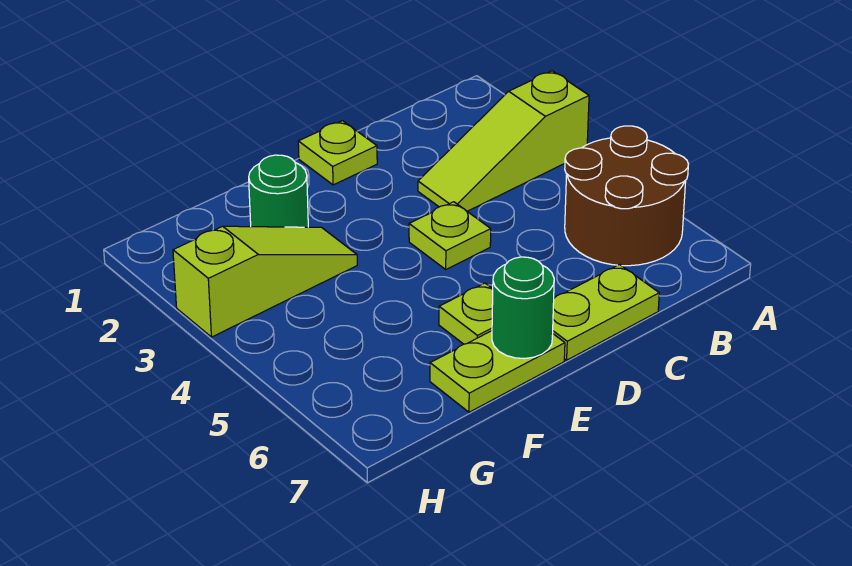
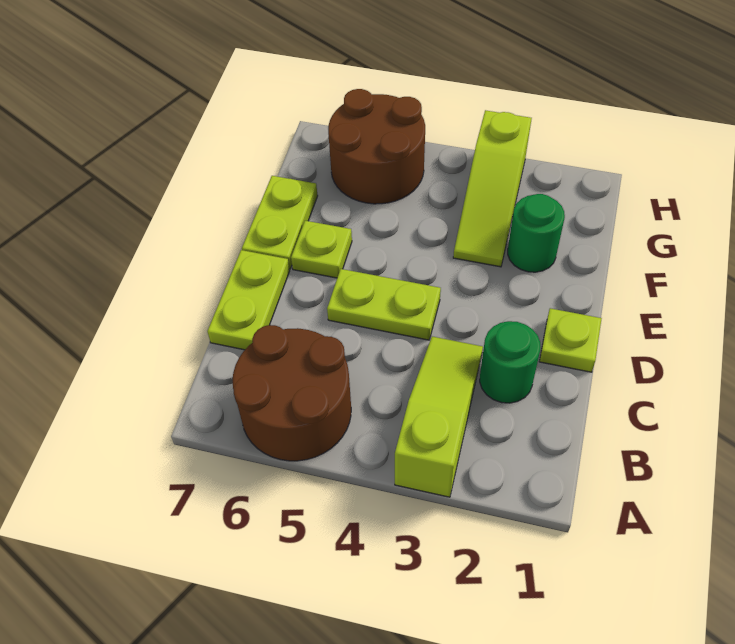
lime 1x1 plate [409,202,491,269] -> lime 1x2 plate [327,269,441,340]
green 1x1 round brick [492,257,554,359] -> green 1x1 round brick moved to [480,321,540,403]
none -> brown 2x2 round brick [328,89,425,204]

